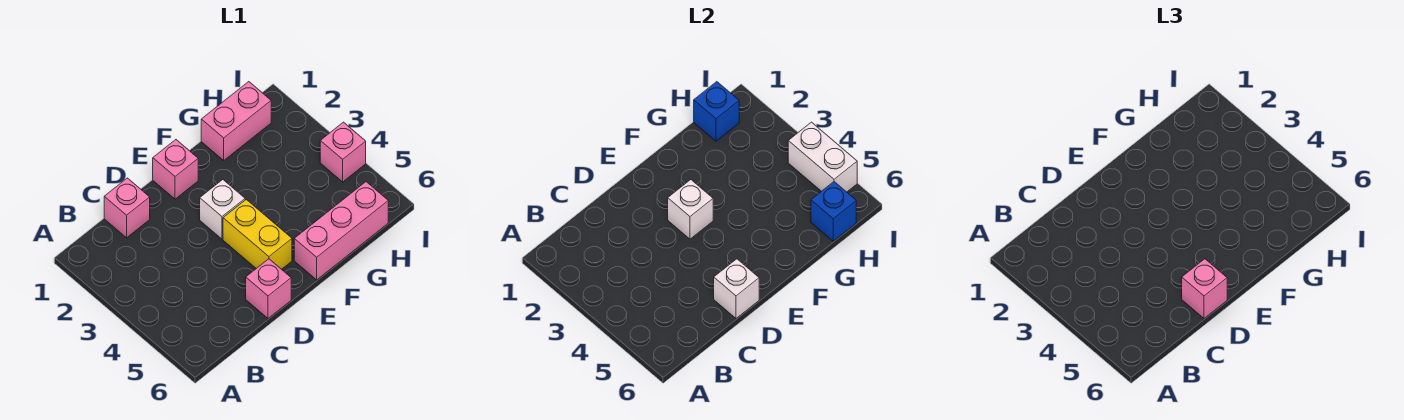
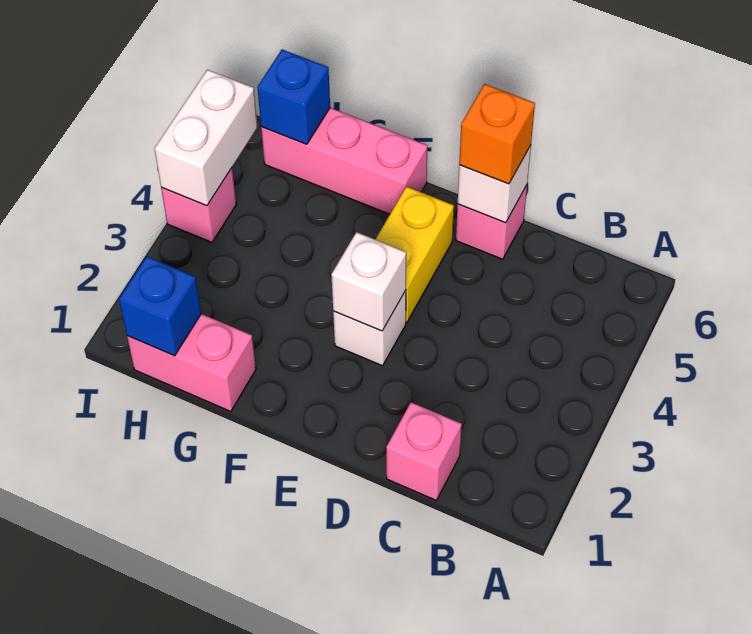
pink 1x1 brick [1182,259,1227,318] -> orange 1x1 brick [459,84,535,184]
pink 1x1 brick [153,140,198,199] -> none

